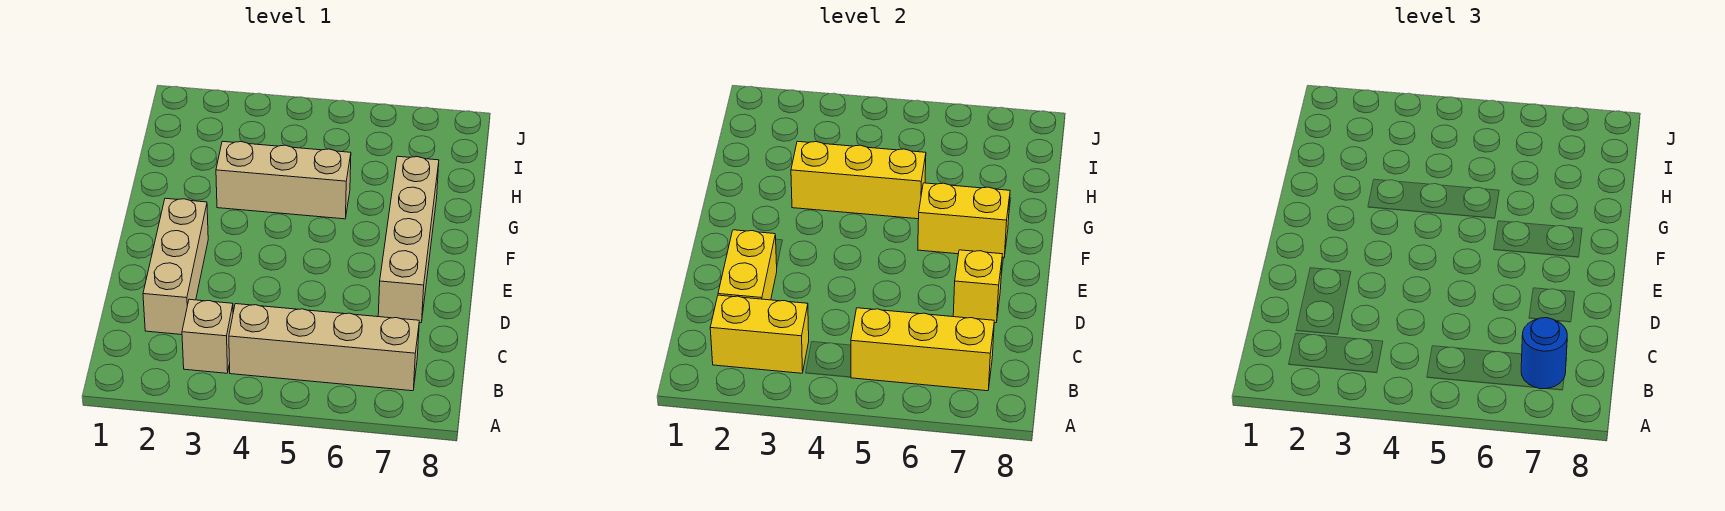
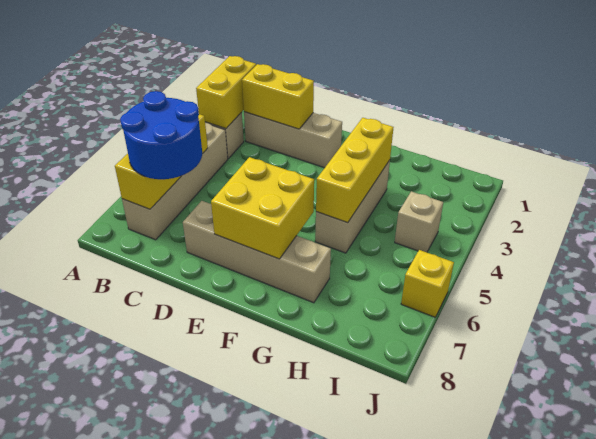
blue 1x1 round brick [1521,318,1567,389] -> blue 2x2 round brick [120,91,202,179]
yellow 1x1 brick [953,250,1002,323] -> yellow 1x1 brick moved to [401,250,454,317]
yellow 1x2 brick [918,183,1010,258] -> yellow 2x2 brick [211,157,314,259]
none -> tan 1x1 brick [395,191,443,252]

